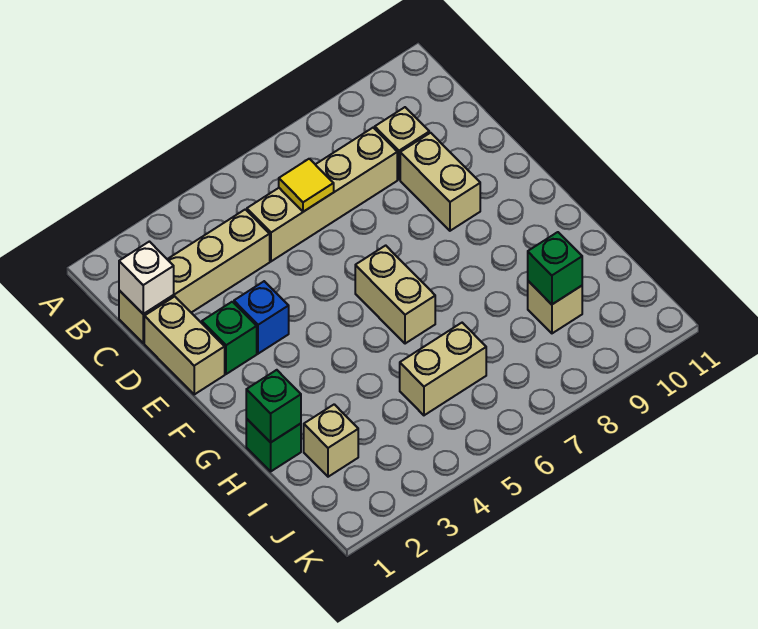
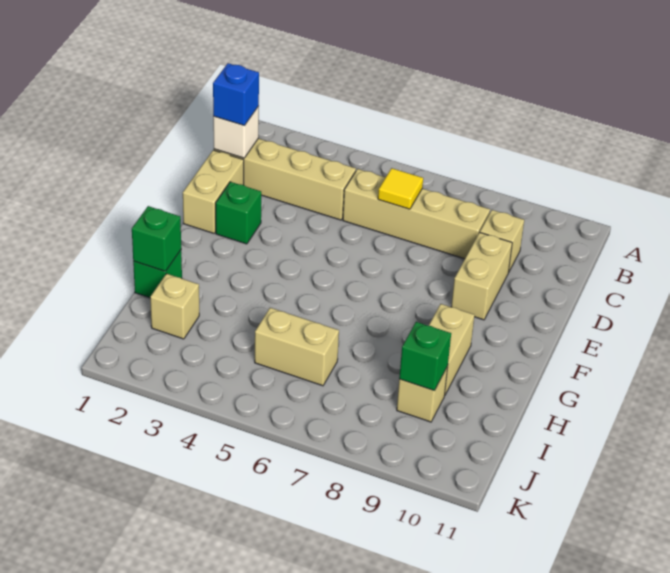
blue 1x1 brick [234,281,289,354] -> blue 1x1 brick moved to [213,63,259,126]
tan 1x2 brick [355,245,435,344] -> tan 1x2 brick moved to [429,304,474,395]

